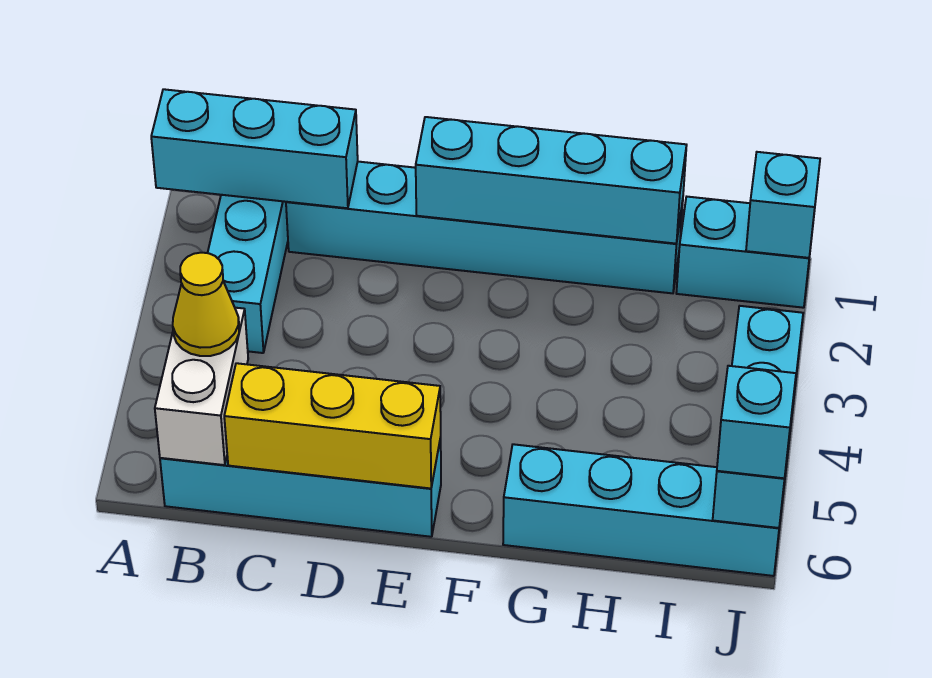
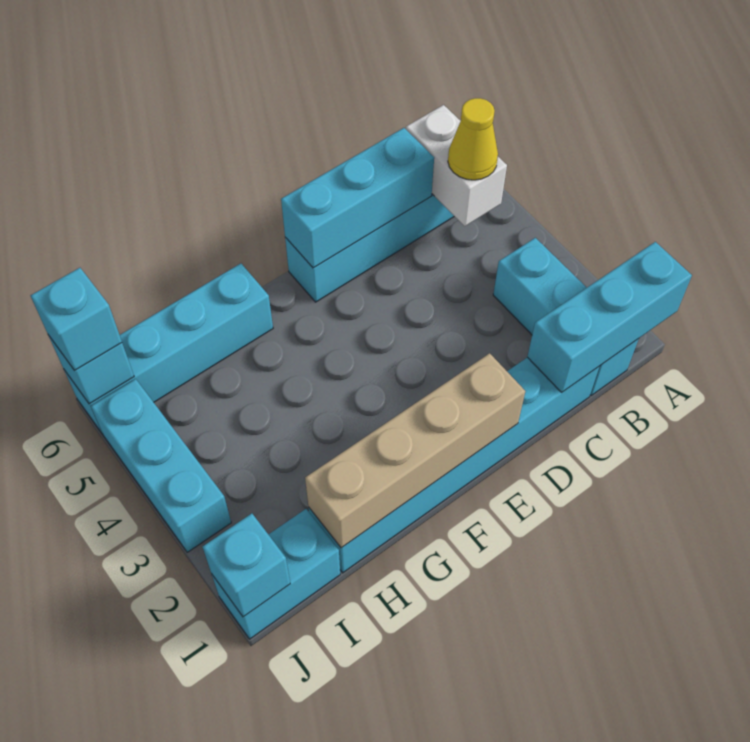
yellow 1x3 brick [224,363,441,488] -> cyan 1x3 brick [281,128,434,268]
cyan 1x4 brick [416,117,687,244] -> tan 1x4 brick [305,353,525,548]

